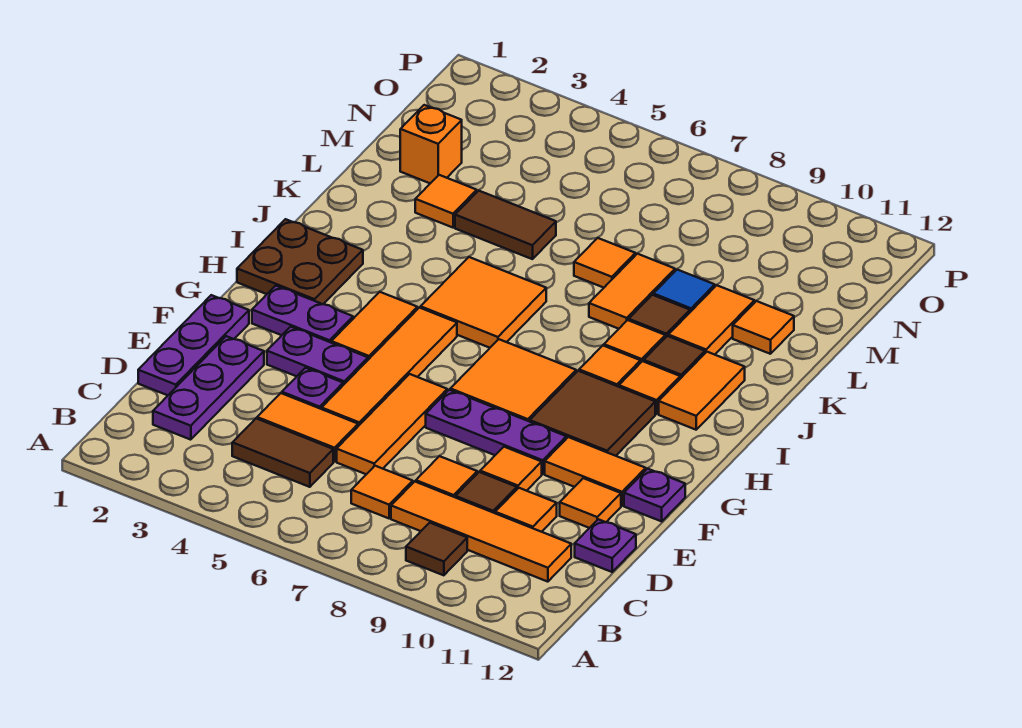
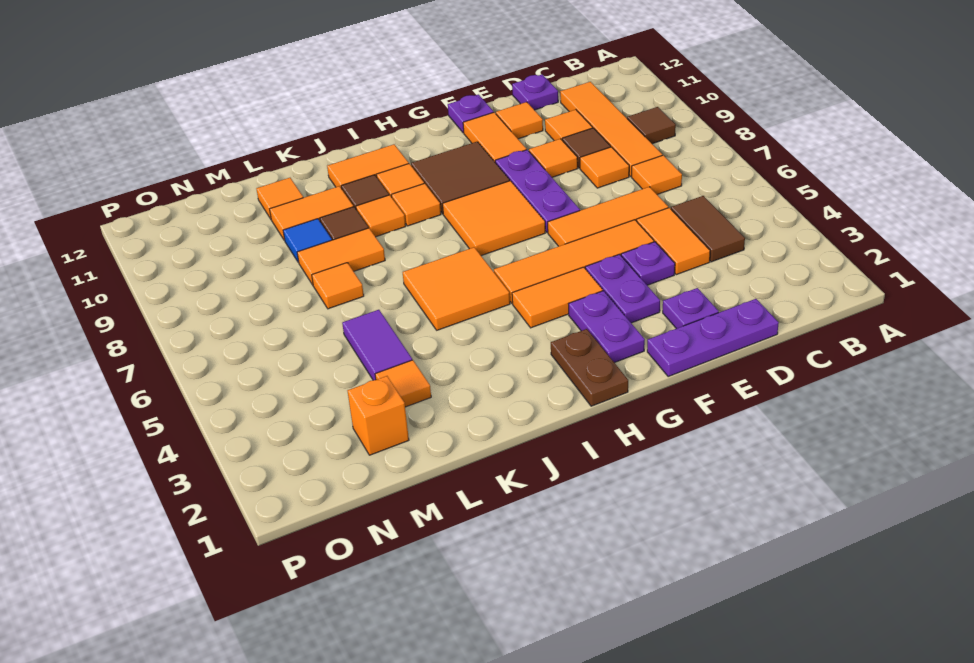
purple 1x3 plate [153,336,264,440] -> purple 1x1 plate [663,288,719,329]
brown 2x2 plate [237,219,363,304] -> brown 1x2 plate [551,329,628,406]
brown 1x2 tile [455,191,556,259] -> purple 1x2 tile [342,310,412,380]

